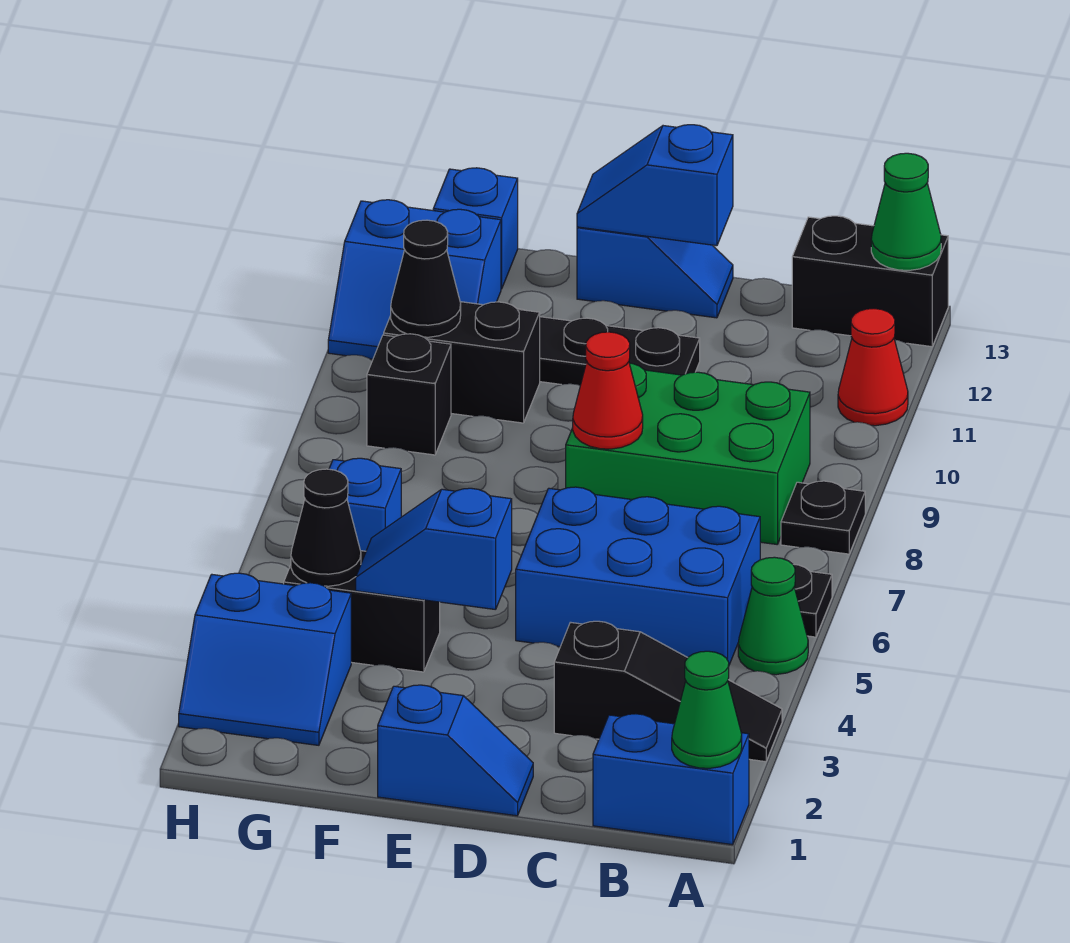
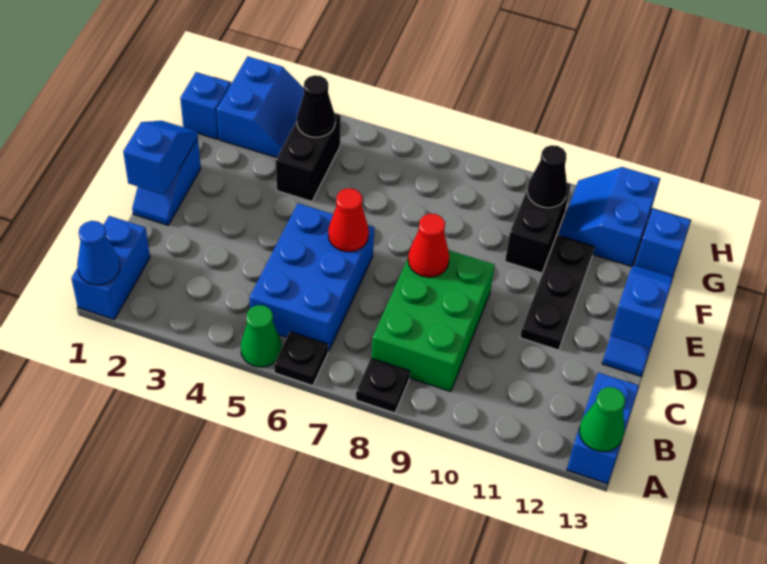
green 1x1 cone [672,651,742,768] -> blue 1x1 cone [77,221,120,285]
black 1x3 slope [554,621,782,762] -> none
red 1x1 cone [838,309,908,426] -> red 1x1 cone moved to [328,188,369,252]
black 1x2 brick [792,216,948,347] -> blue 1x2 brick [567,373,639,484]
blue 1x2 slope [356,488,512,610] -> blue 1x2 slope moved to [123,121,198,195]
blue 2x2 slope [179,573,351,745] -> blue 2x2 slope turned to [217,56,304,158]
blue 1x1 brick [329,458,401,551] -> blue 1x1 brick moved to [180,72,230,139]
black 1x1 brick [367,334,451,455] -> none

